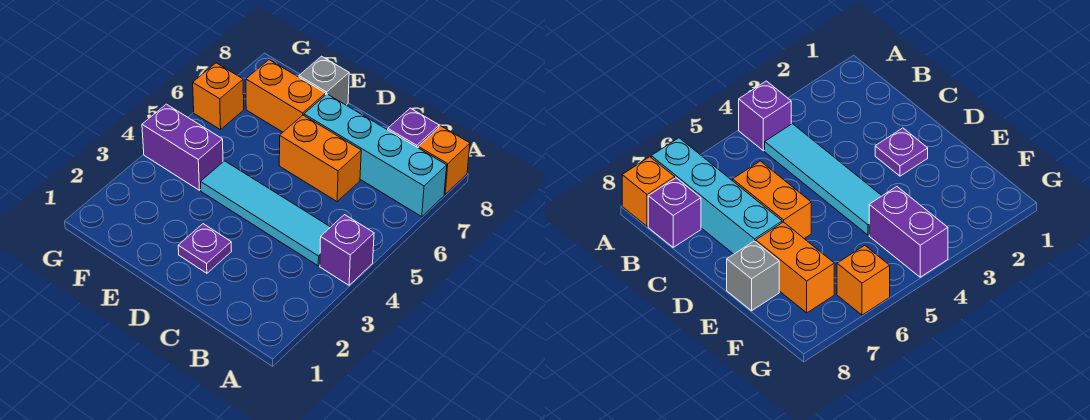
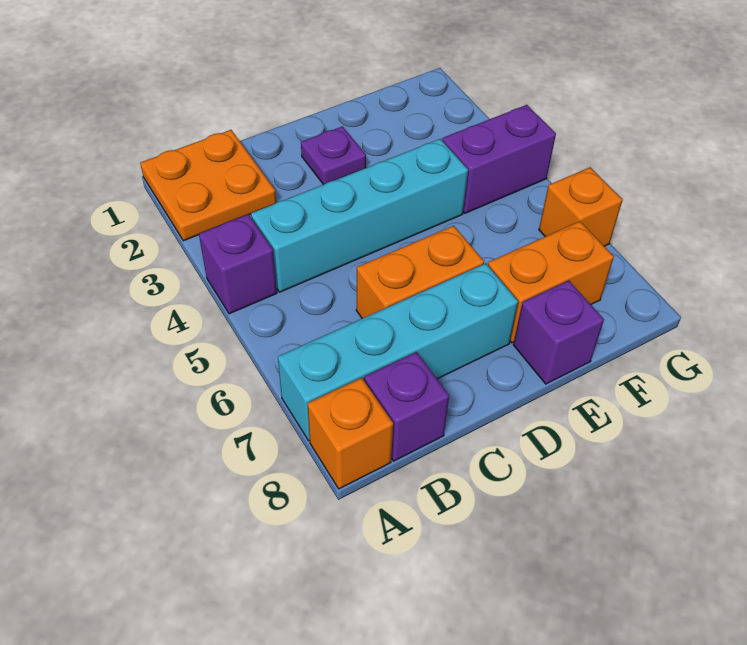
none -> orange 2x2 plate [140,130,276,241]
cyan 1x4 tile [201,161,330,266] -> cyan 1x4 brick [251,139,468,292]
grey 1x1 brick [299,56,349,105] -> purple 1x1 brick [513,280,604,384]

